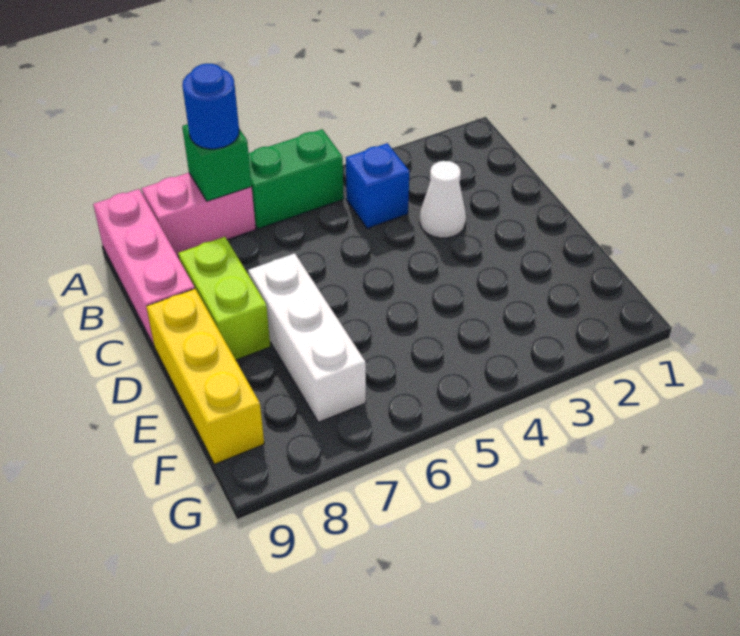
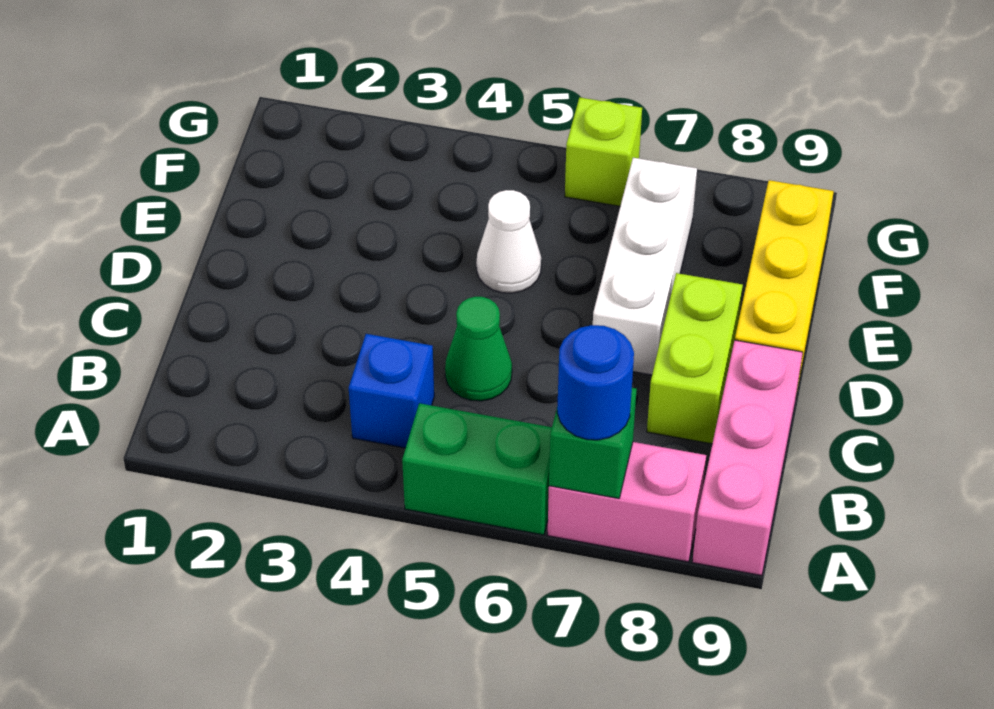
white 1x1 cone [420,161,466,238] -> white 1x1 cone moved to [476,190,541,293]
none -> green 1x1 cone [445,297,512,401]
none -> lime 1x1 brick [565,98,642,206]

